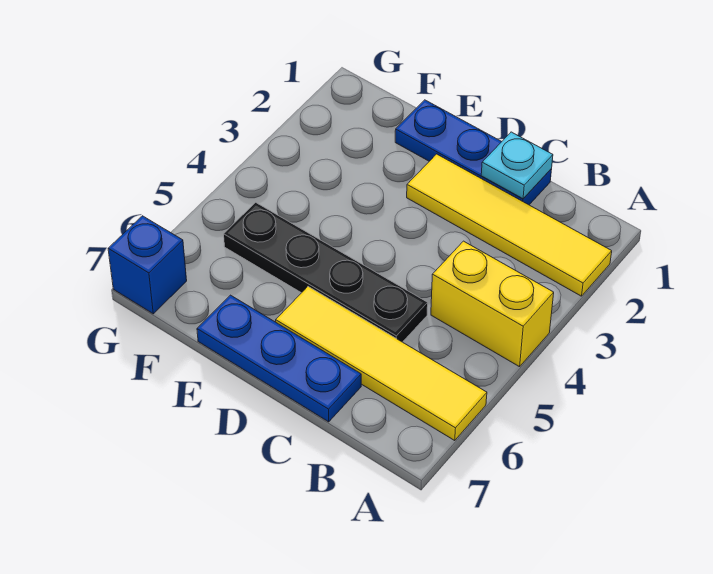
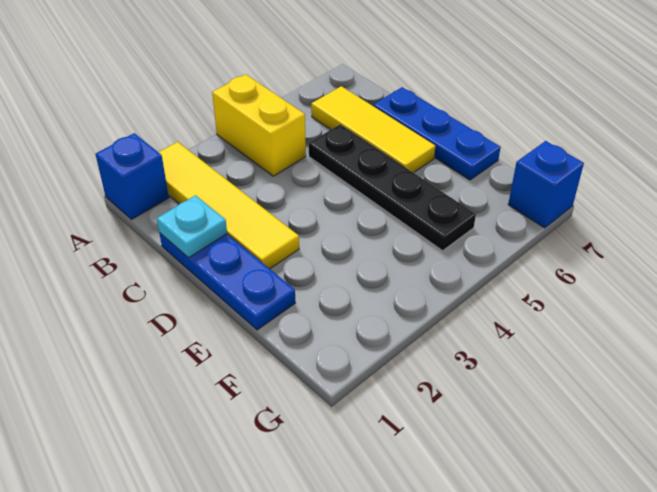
none -> blue 1x1 brick [96,133,169,219]
yellow 1x4 tile [276,287,487,441] -> yellow 1x3 tile [311,86,435,173]

